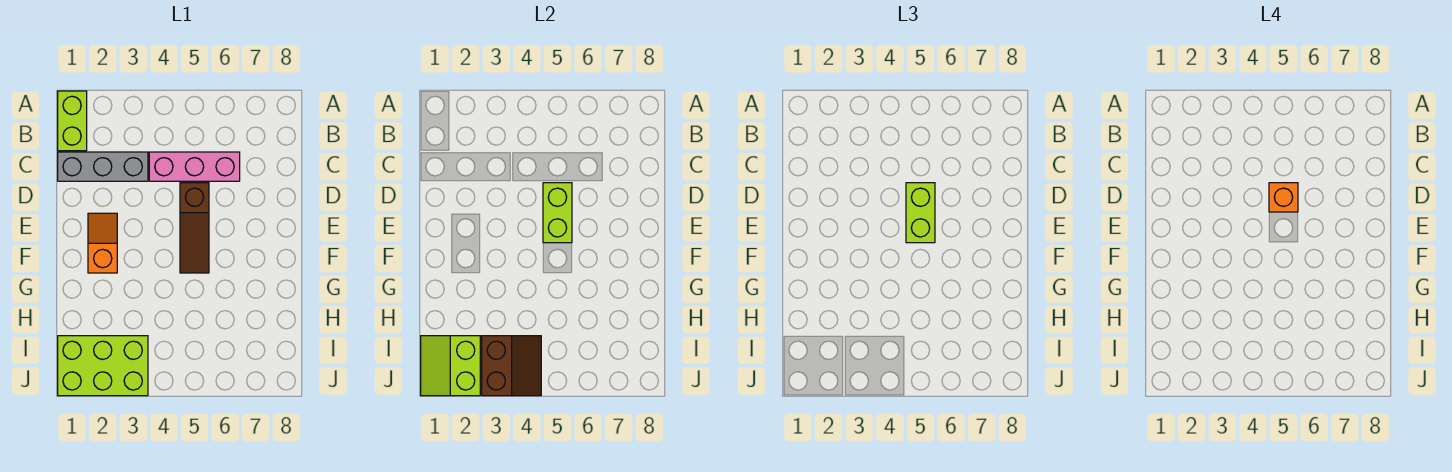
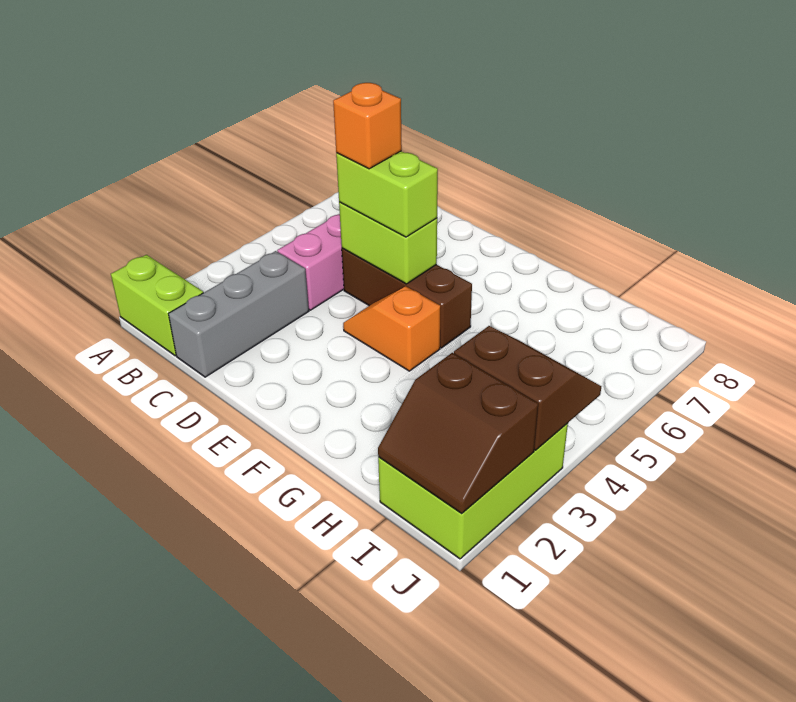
brown 1x3 slope [180,183,209,273] -> brown 1x3 brick [342,248,472,348]
orange 1x2 slope [88,213,117,273] -> orange 1x2 slope moved to [343,286,440,371]
lime 2x2 slope [421,336,480,396] -> brown 2x2 slope [378,353,538,513]

